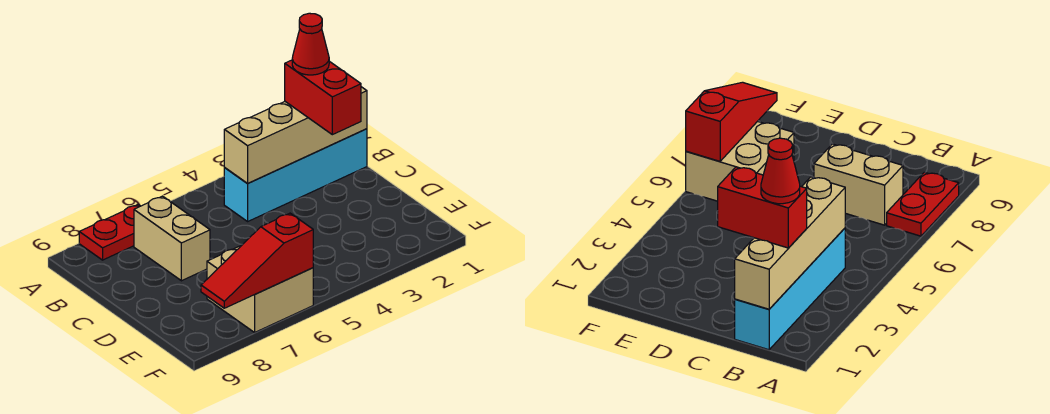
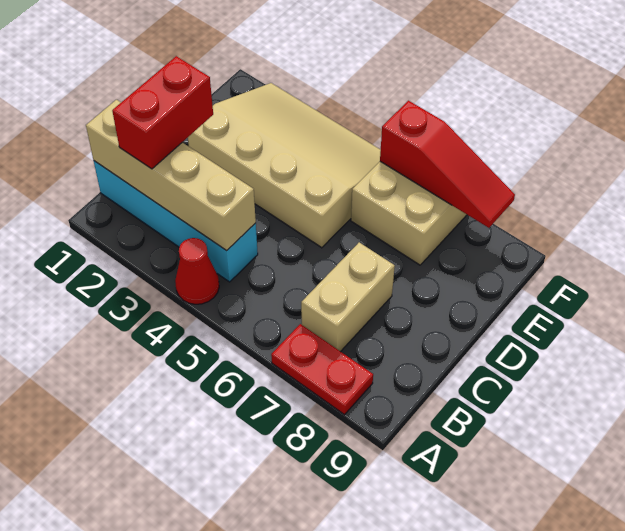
red 1x1 cone [292,13,329,75] -> red 1x1 cone moved to [175,238,219,304]
none -> tan 3x4 slope [188,83,381,248]

